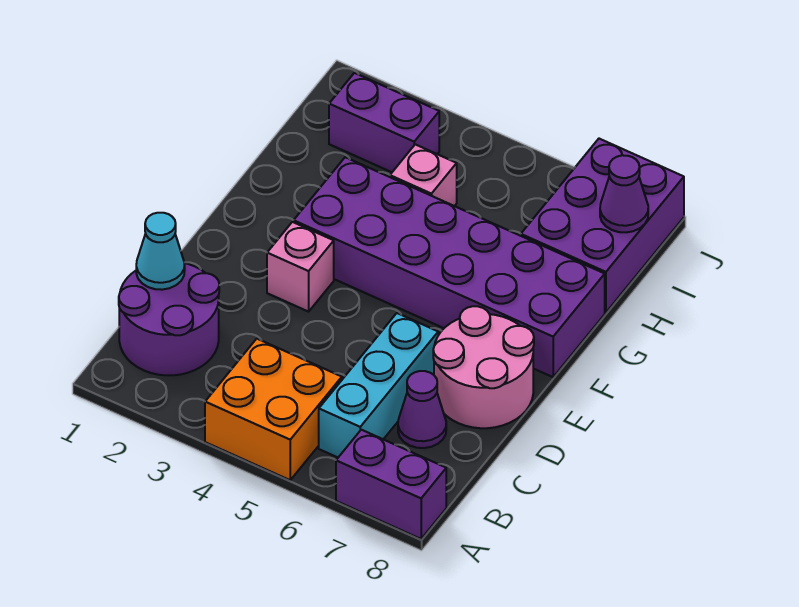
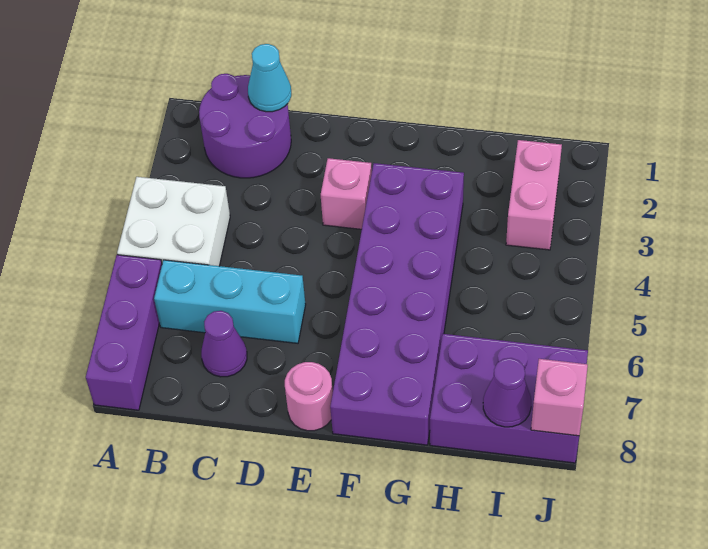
orange 2x2 brick [205,339,342,480] -> white 2x2 brick [117,177,230,266]
purple 1x2 brick [336,430,446,539] -> purple 1x3 brick [86,255,162,410]
pink 2x2 round brick [433,306,534,428] -> pink 1x1 round brick [285,362,333,431]
pink 1x1 brick [390,144,457,206] -> pink 1x1 brick moved to [531,359,588,436]
purple 1x2 brick [329,73,439,172] -> pink 1x2 brick [506,140,562,250]

